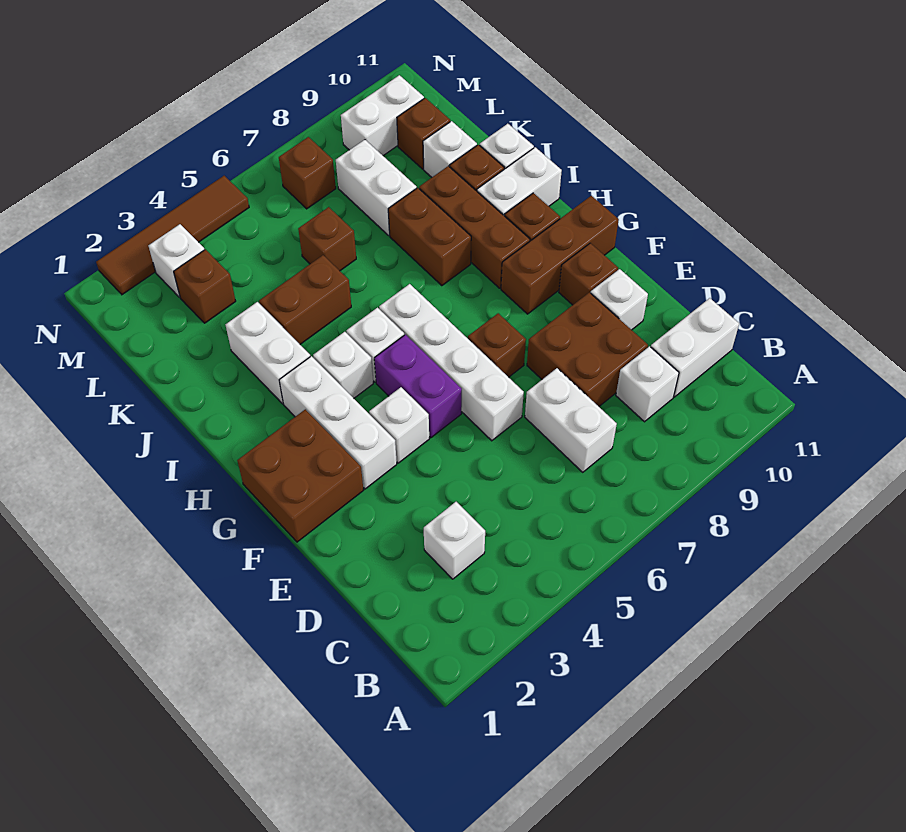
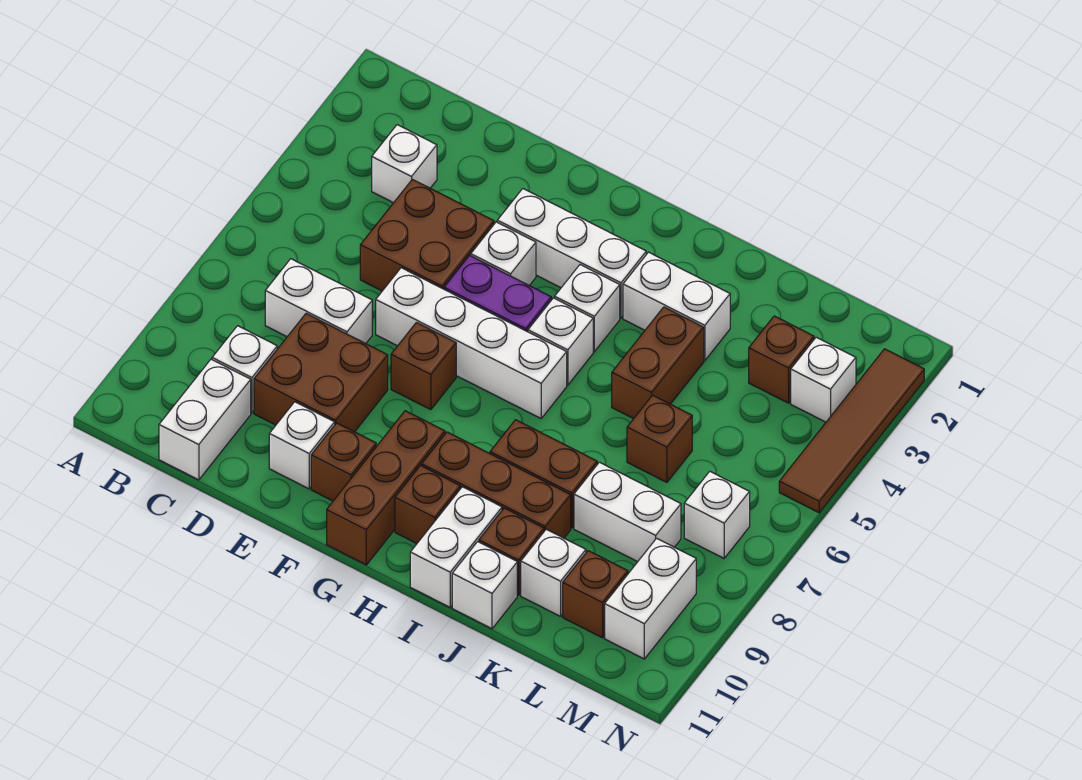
brown 2x2 brick [237,409,363,542] -> brown 2x2 brick moved to [360,179,494,291]
brown 1x1 brick [279,137,336,209] -> white 1x1 brick [684,471,750,558]

